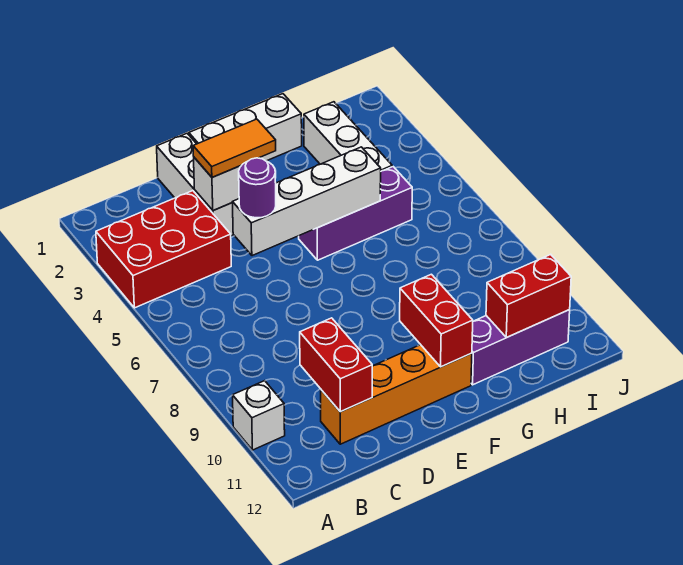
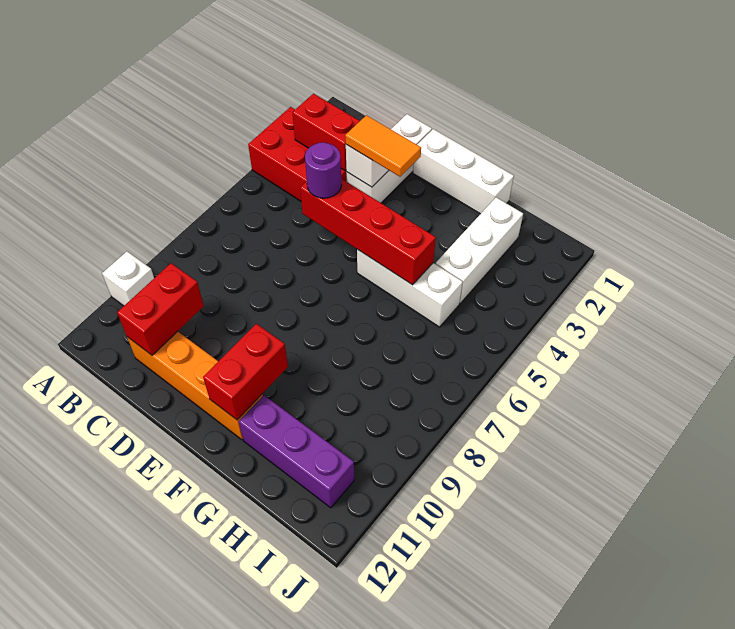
white 1x4 brick [232,147,381,256] -> red 1x4 brick [300,179,436,285]
purple 1x3 brick [299,167,412,260] -> white 1x3 brick [357,249,463,327]
red 1x2 brick [486,254,571,338] -> red 1x2 brick moved to [292,94,360,171]

